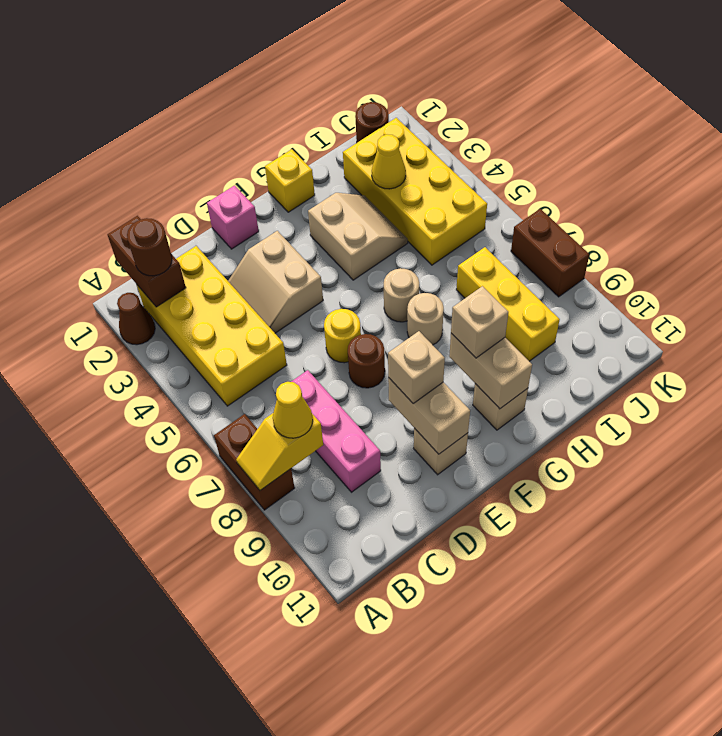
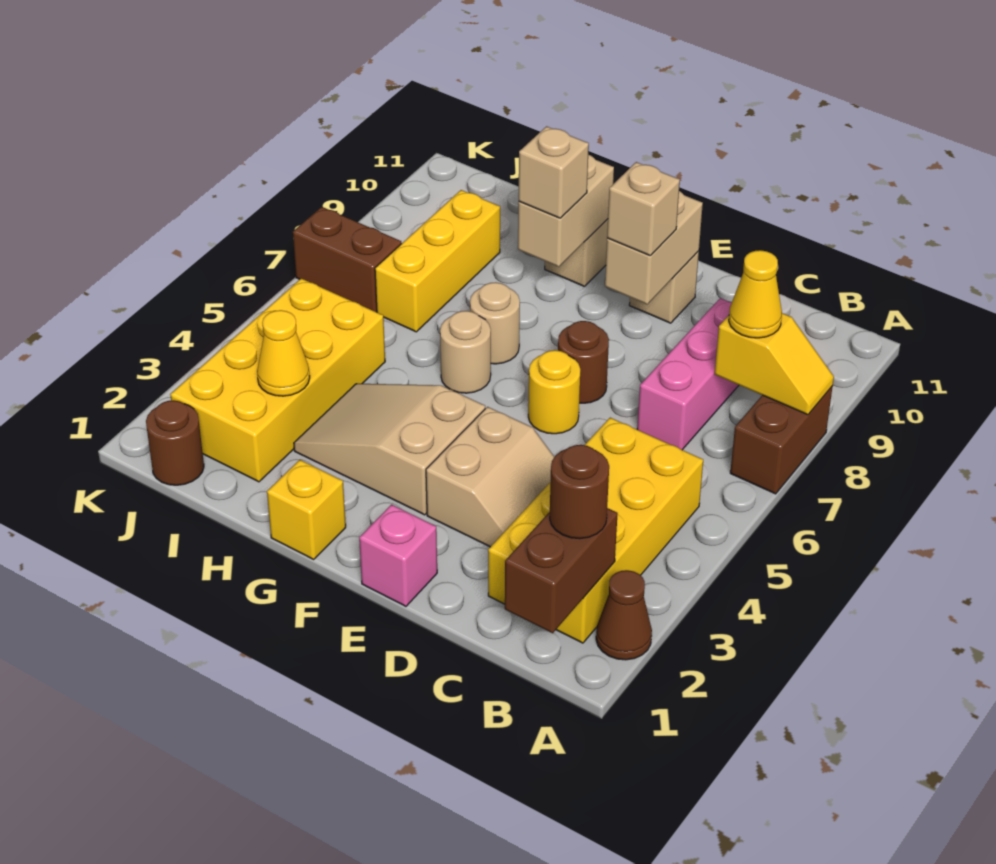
tan 2x2 slope [308,193,408,280] -> tan 2x3 slope [294,384,485,515]
brown 1x2 brick [511,209,589,297] -> brown 1x2 brick turned to [293,207,402,312]

